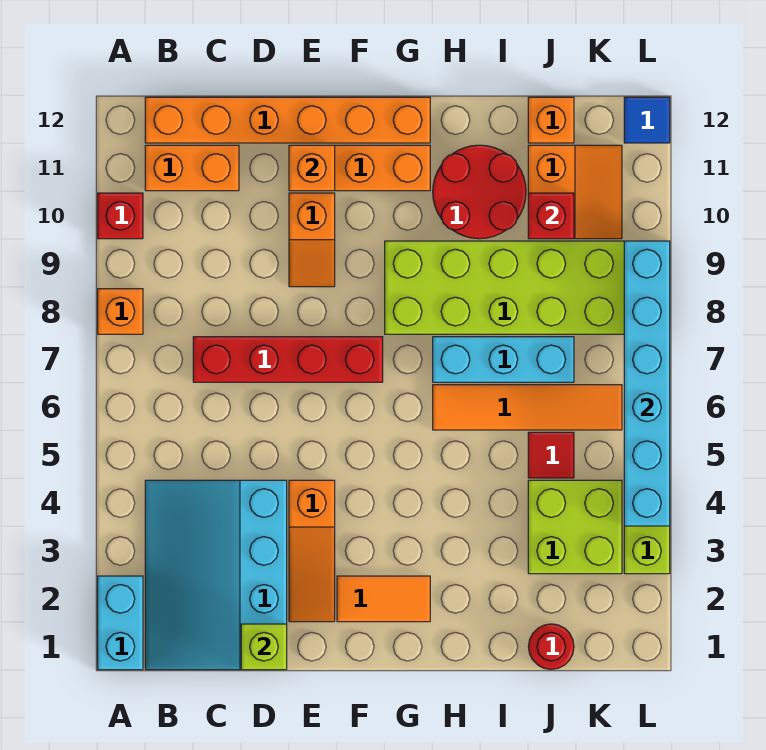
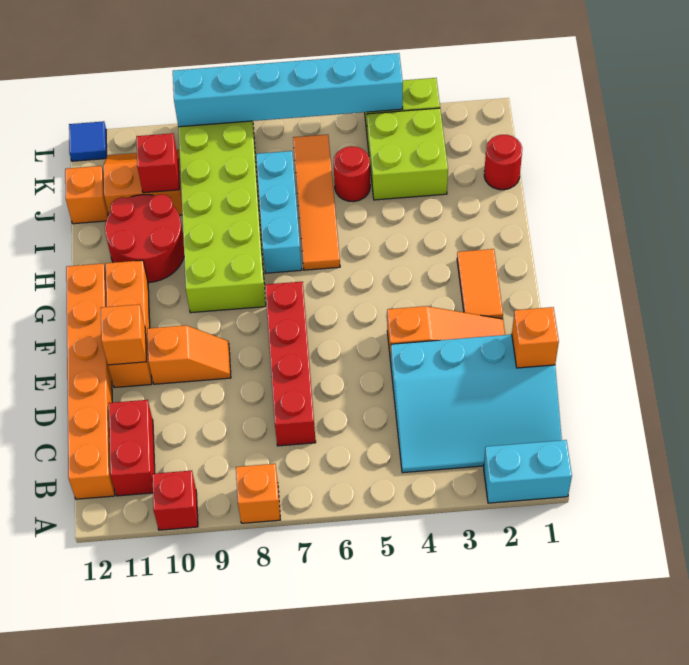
orange 1x2 brick [145,145,239,191] -> red 1x2 brick [109,400,155,496]
lime 1x1 brick [241,624,287,670] -> orange 1x1 brick [512,307,559,368]
red 1x1 tile [528,432,574,478] -> red 1x1 round brick [334,146,370,202]

